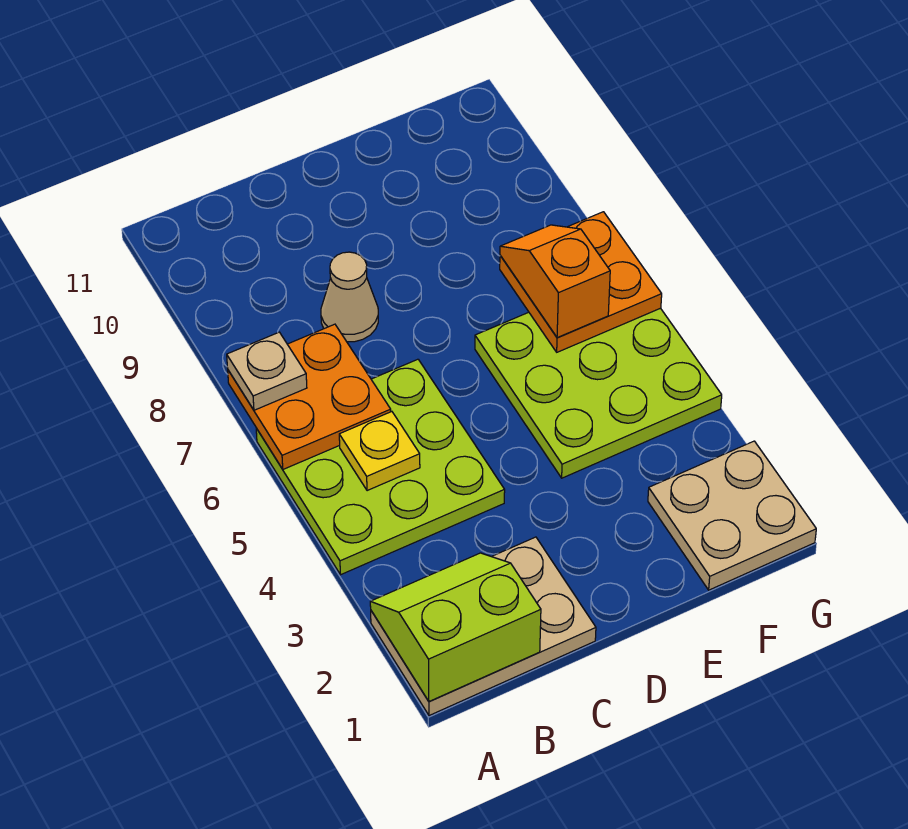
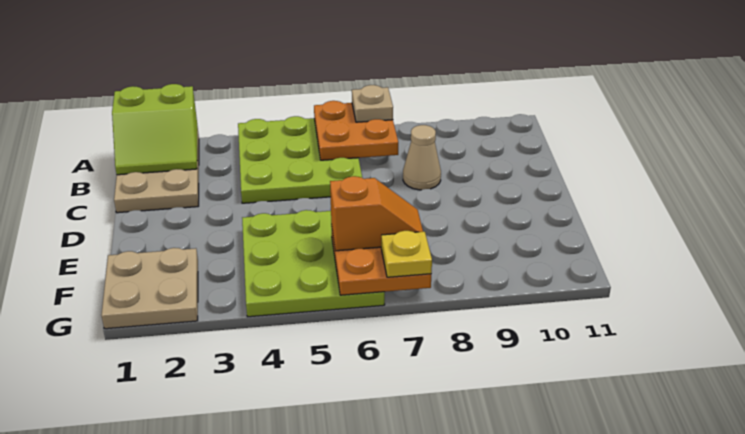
lime 2x2 slope [370,553,541,701] -> lime 2x2 slope turned to [112,84,197,175]
yellow 1x1 plate [339,412,420,491] -> yellow 1x1 plate moved to [381,231,432,277]

